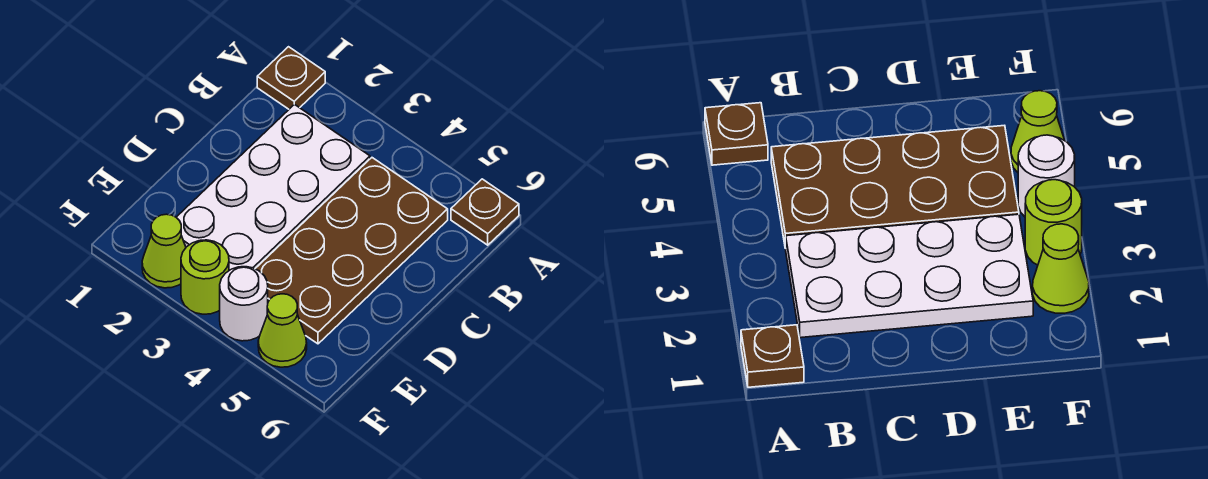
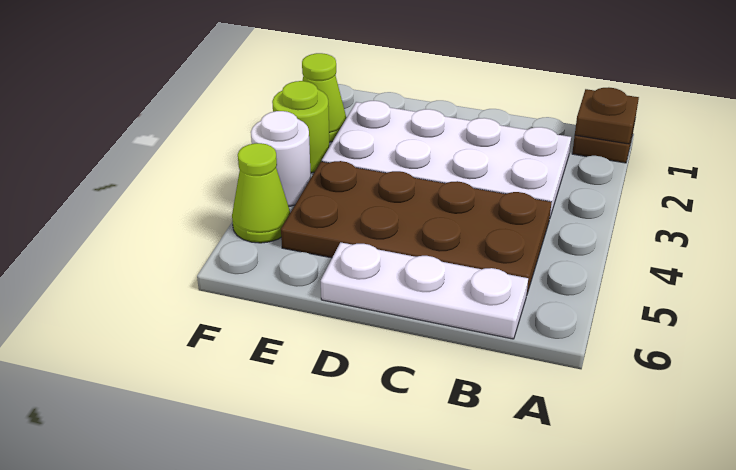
brown 1x1 plate [451,179,519,245] -> brown 1x1 plate moved to [575,87,639,144]
none -> white 1x3 plate [321,242,528,339]

